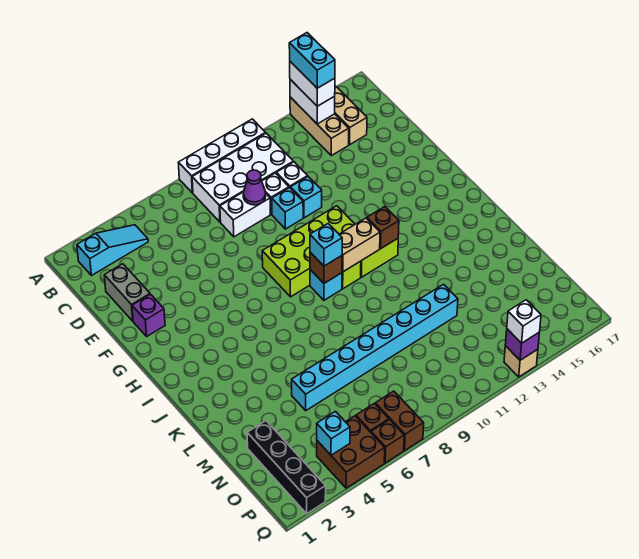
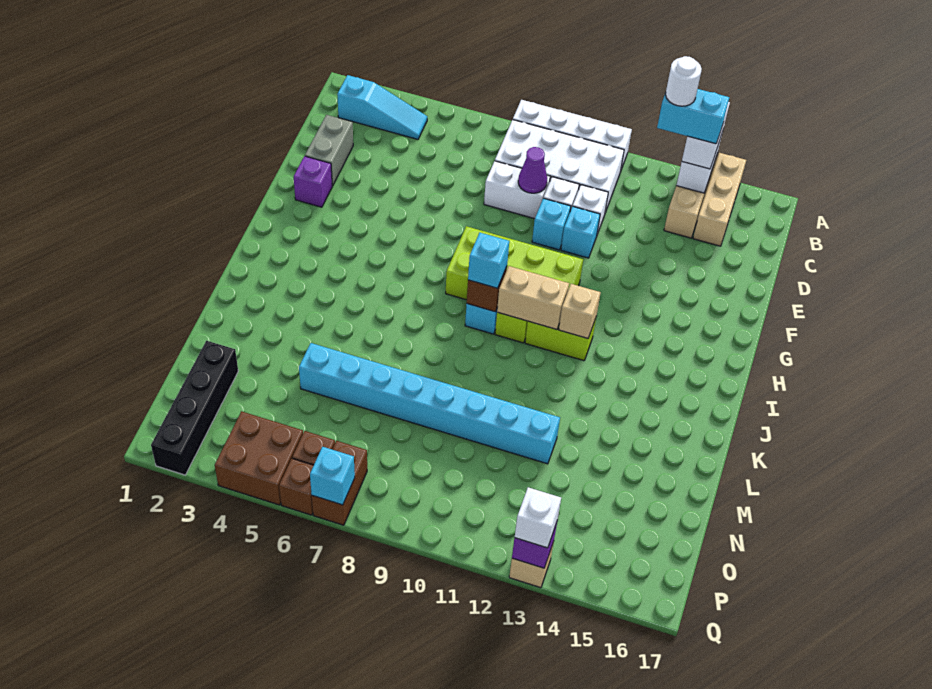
cyan 1x2 brick [289,33,335,88] -> cyan 1x2 brick turned to [657,89,729,144]
none -> white 1x1 round brick [666,56,702,106]
brown 1x1 brick [367,207,399,248] -> tan 1x1 brick [559,284,601,338]
cyan 1x1 brick [317,412,350,455] -> cyan 1x1 brick moved to [310,447,355,505]

